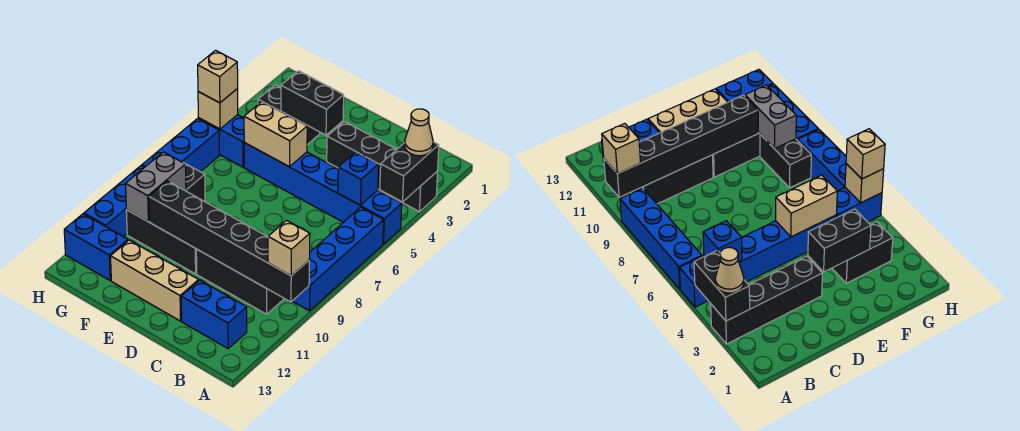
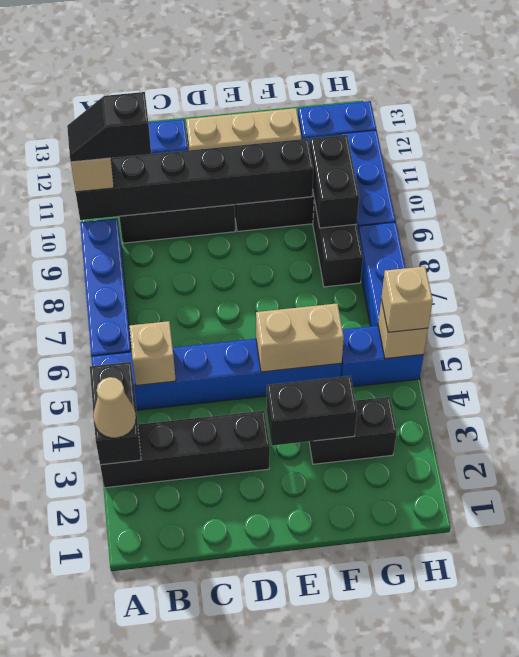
none -> black 1x2 slope [67,92,151,162]
blue 1x1 brick [338,152,379,205] -> tan 1x1 brick [129,321,176,386]
grey 1x2 brick [126,152,186,221] -> black 1x2 brick [310,135,359,228]

